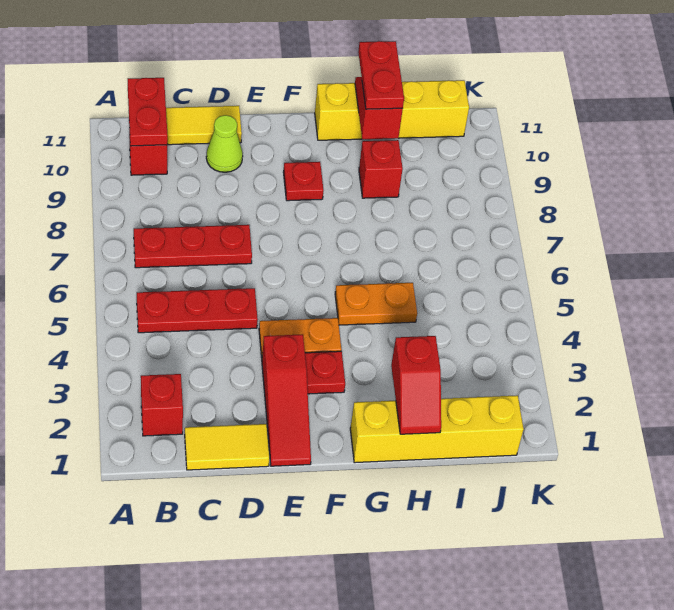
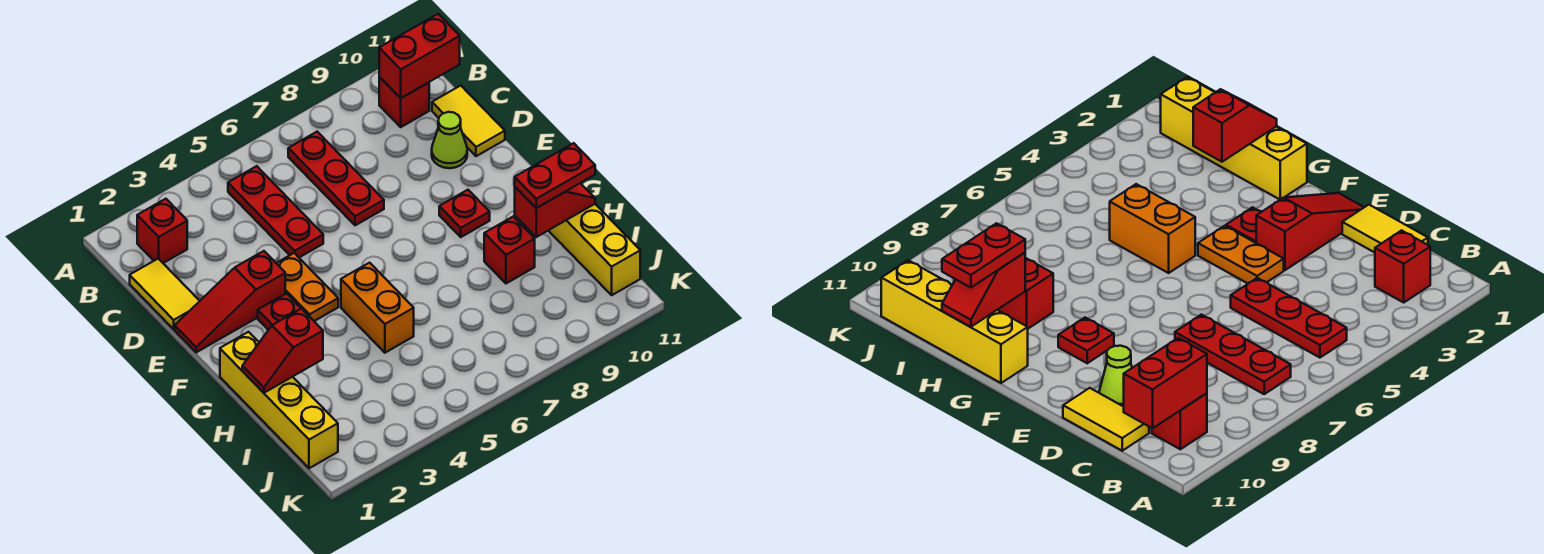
red 1x2 plate [128,78,168,146] -> red 1x2 brick [379,14,460,98]
orange 1x2 plate [335,283,417,325] -> orange 1x2 brick [341,263,414,353]

